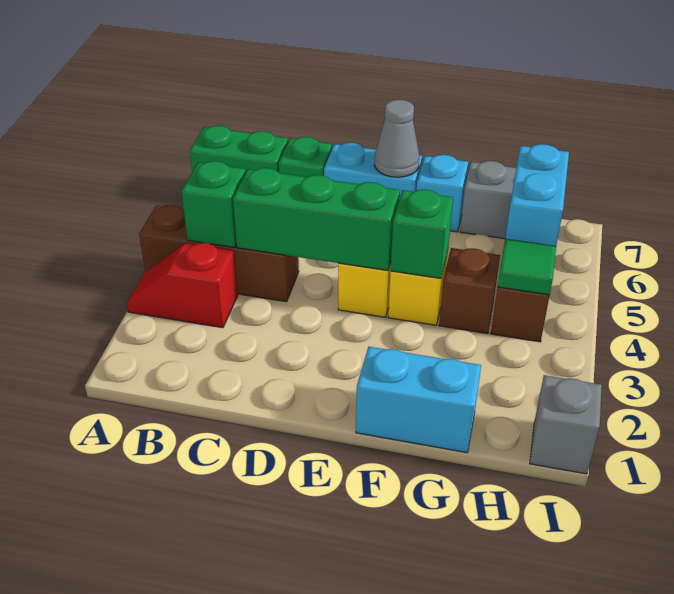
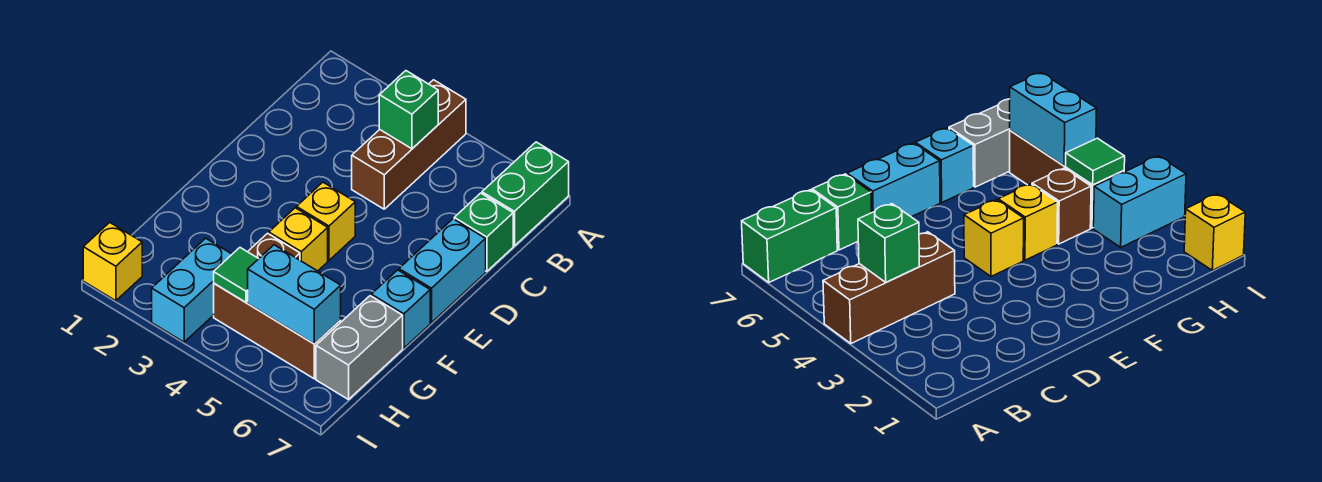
red 1x2 slope [127,242,238,328] -> none
green 1x3 brick [233,168,400,271] -> none
grey 1x1 cone [374,100,419,177] -> none
cyan 1x2 brick [356,347,481,453] -> cyan 1x2 brick moved to [152,238,232,342]
green 1x1 brick [391,189,453,278] -> none
grey 1x1 brick [530,375,602,474] -> yellow 1x1 brick [83,222,142,301]

